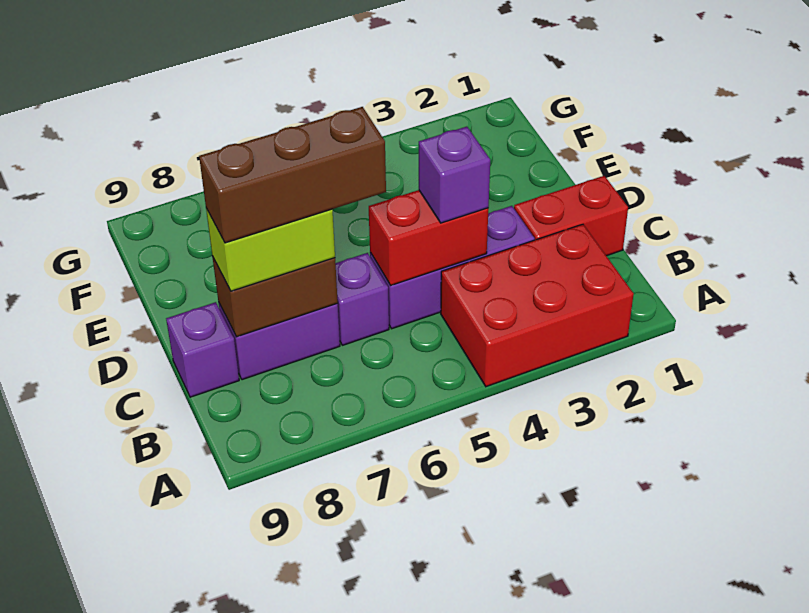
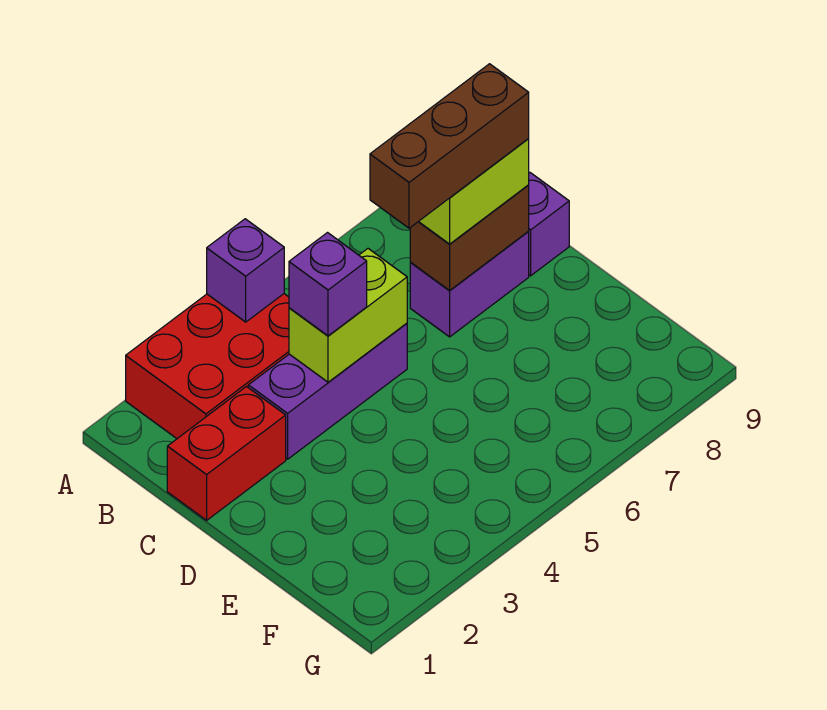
red 1x2 brick [369,190,488,285] -> lime 1x2 brick [289,249,407,382]
purple 1x1 brick [335,253,389,345] -> purple 1x1 brick moved to [207,219,284,322]

